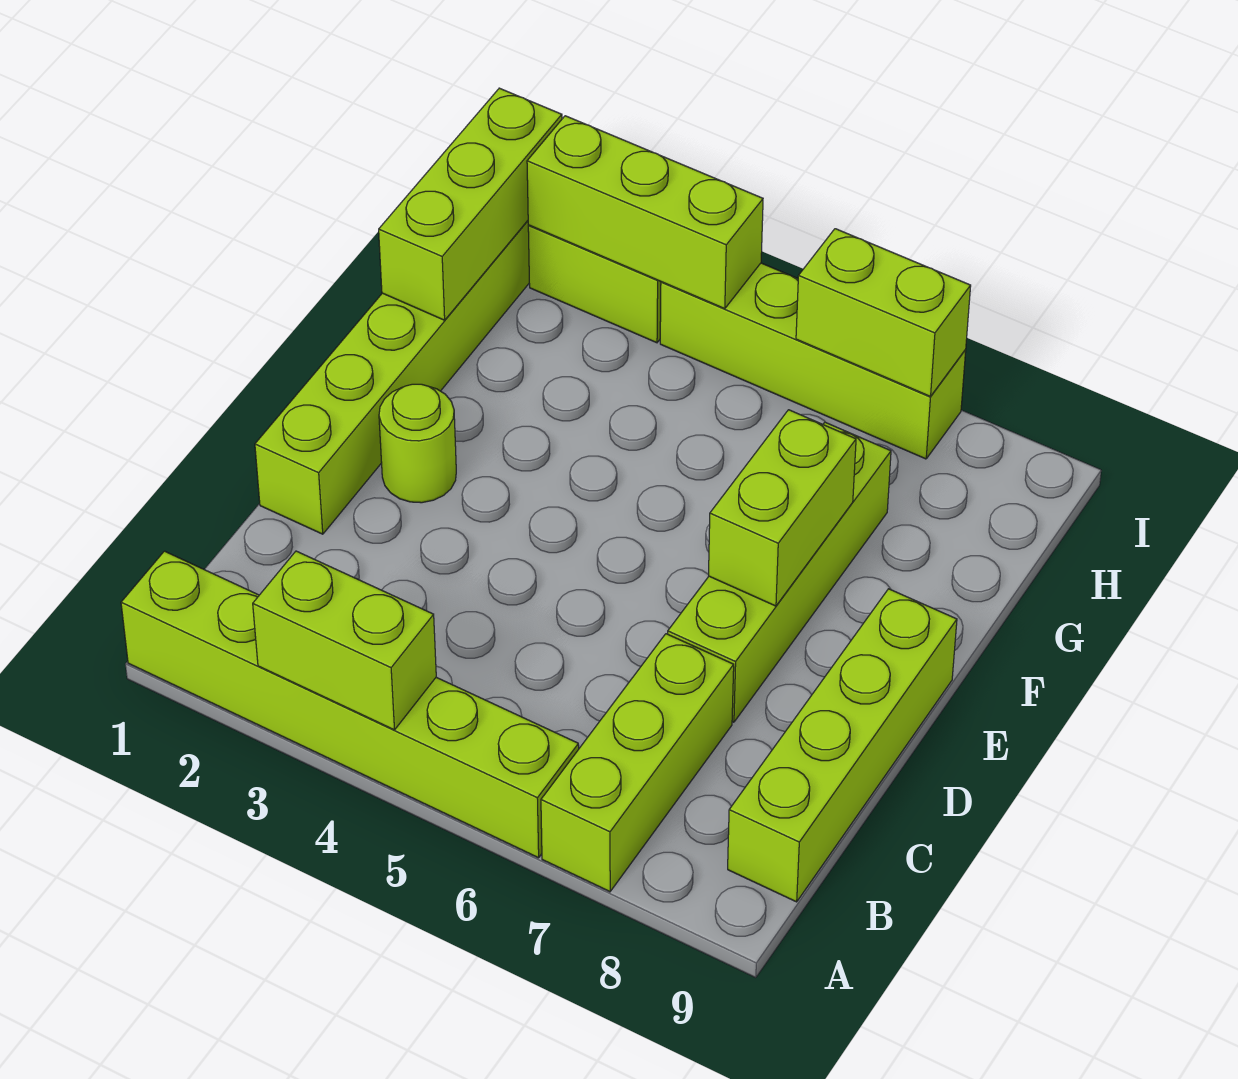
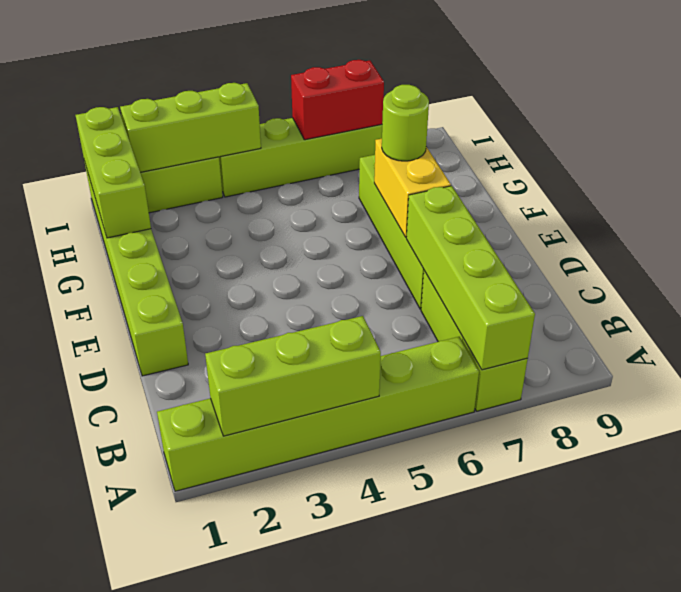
lime 1x2 brick [253,551,436,730] -> lime 1x3 brick [205,316,381,436]
lime 1x4 brick [728,589,957,902] -> lime 1x4 brick moved to [406,186,535,370]
lime 1x1 round brick [379,384,456,503] -> lime 1x1 round brick moved to [382,85,429,161]
lime 1x2 brick [709,410,856,606] -> yellow 1x2 brick [374,139,451,237]
lime 1x2 brick [796,229,971,397] -> red 1x2 brick [291,60,384,140]

